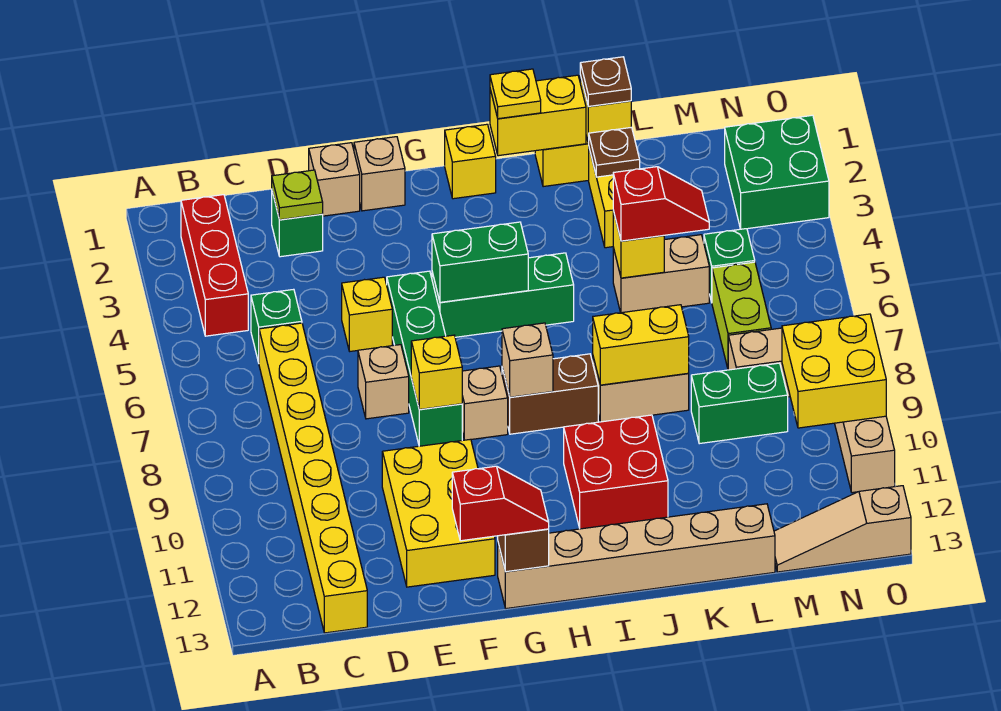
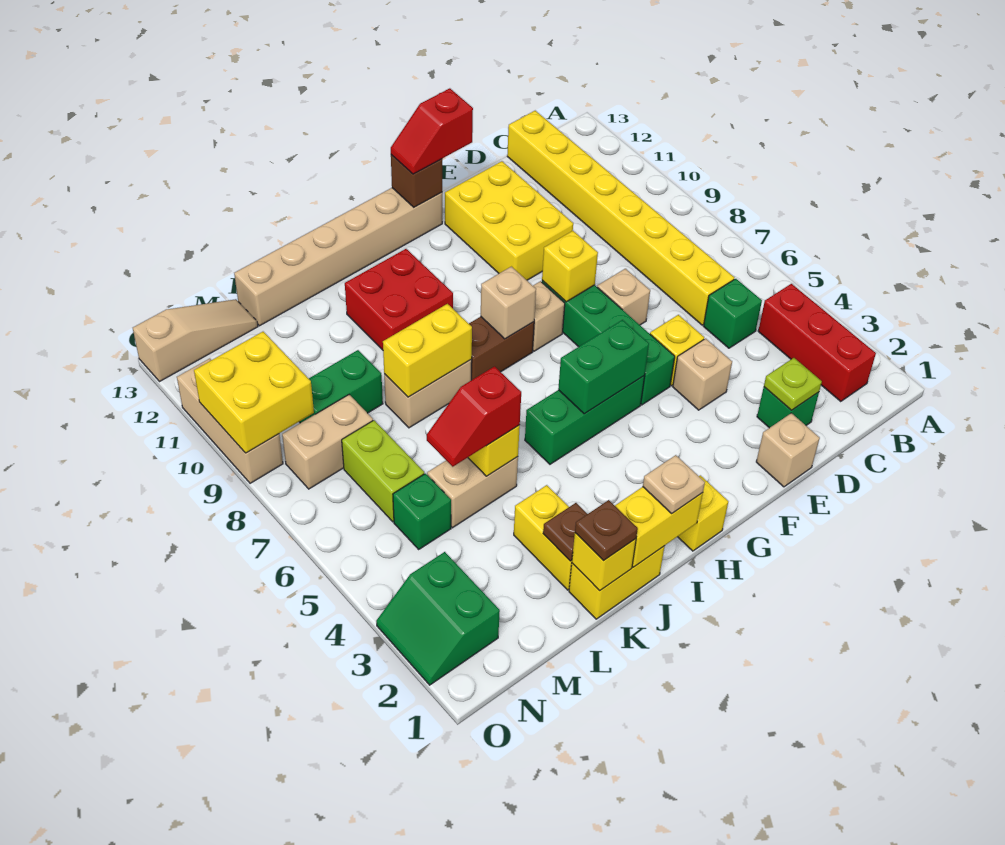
tan 1x1 brick [354,137,405,211] -> tan 1x1 brick moved to [673,339,732,410]
yellow 1x1 plate [490,69,541,119] -> tan 1x1 plate [643,455,705,513]
green 2x2 brick [725,115,829,229] -> green 2x2 slope [376,552,500,685]

